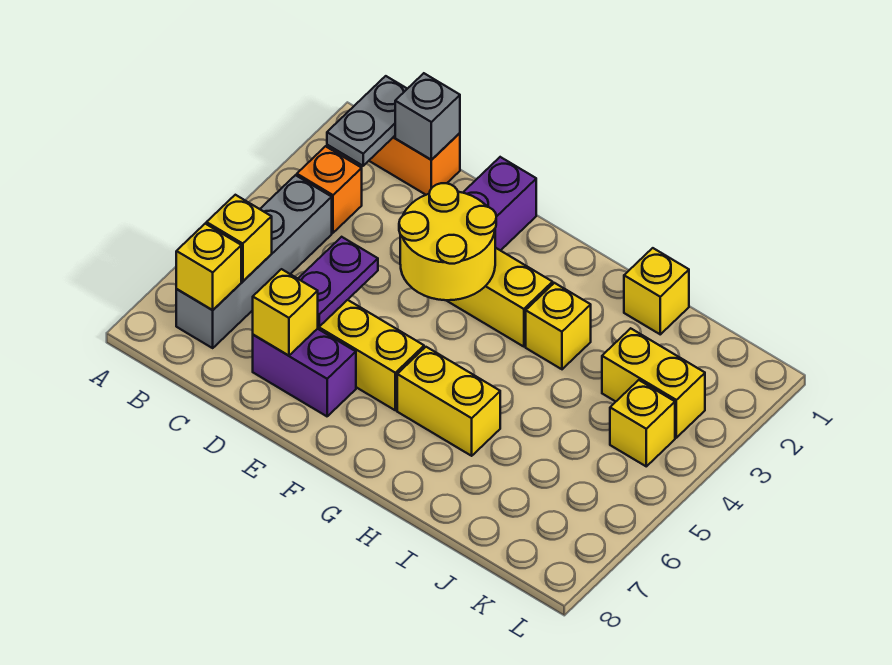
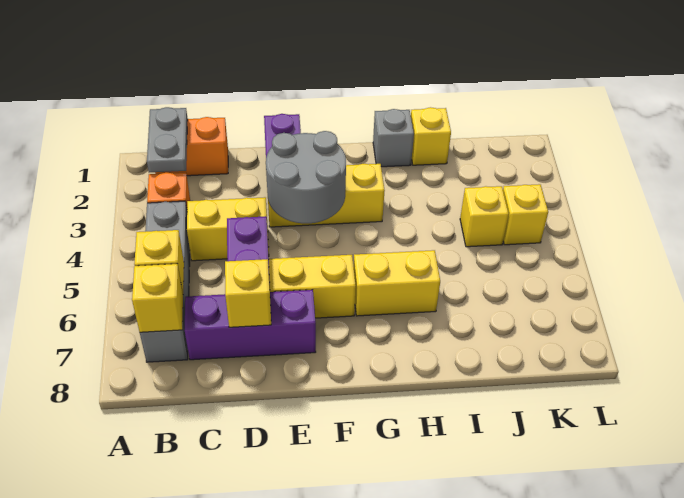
grey 1x1 brick [395,73,460,160] -> grey 1x1 brick moved to [373,109,414,167]
purple 1x2 brick [253,329,356,416] -> purple 1x3 brick [185,290,316,360]
yellow 2x2 round brick [399,183,496,300] -> grey 2x2 round brick [266,131,346,223]
yellow 1x1 brick [526,283,591,369] -> yellow 1x1 brick moved to [460,186,509,247]
yellow 1x2 brick [602,328,705,438] -> yellow 1x2 brick moved to [187,197,269,261]

